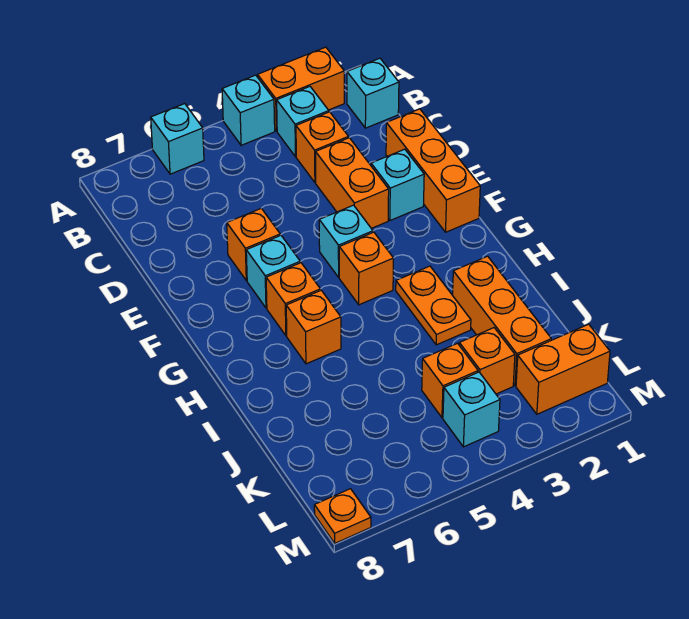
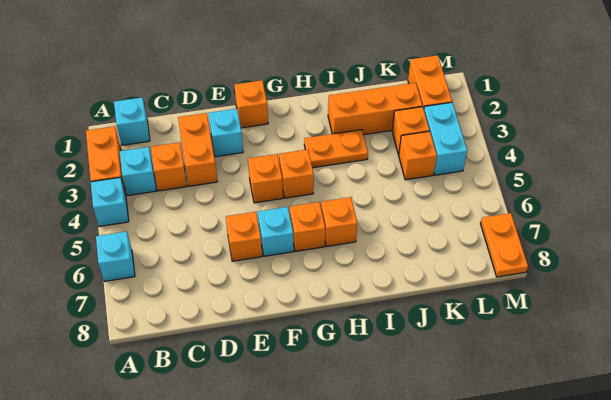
orange 1x3 brick [386,109,480,232] -> orange 1x1 brick [234,80,268,128]
orange 1x2 brick [316,138,389,228] -> orange 1x2 brick turned to [178,113,217,186]
cyan 1x1 brick [319,205,373,277] -> orange 1x1 brick [248,154,283,203]
cyan 1x1 brick [443,372,500,447] -> cyan 1x2 brick [424,102,467,175]
orange 1x1 plate [314,489,371,543] -> orange 1x2 plate [481,213,528,277]

